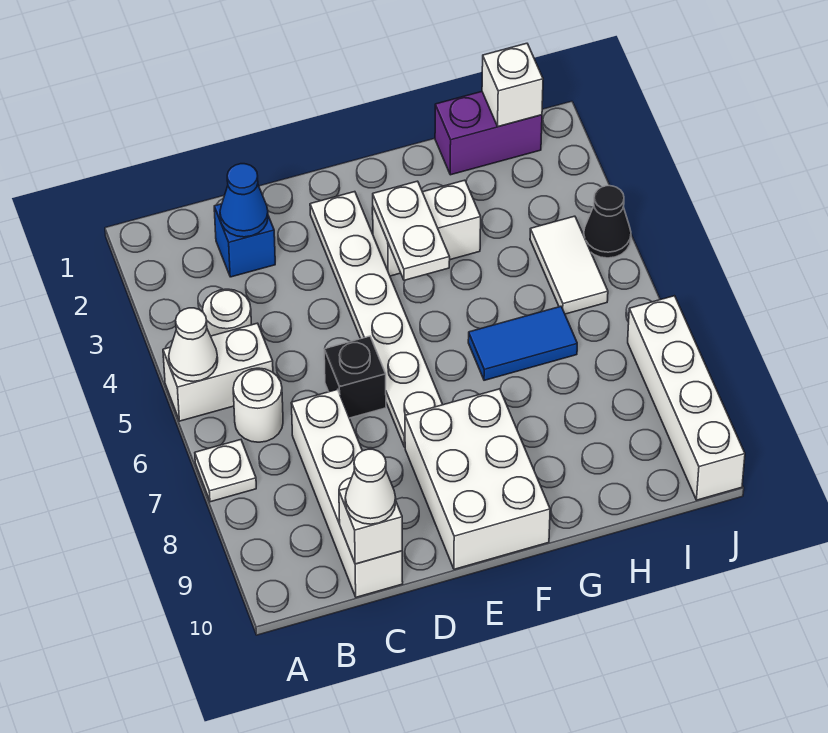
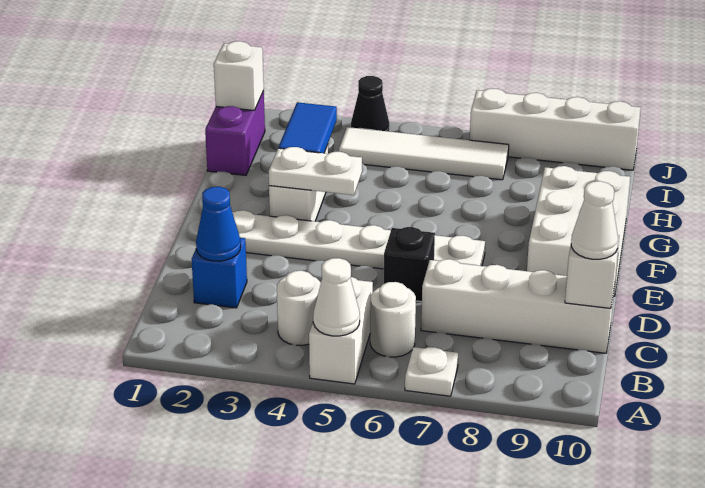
white 2x3 brick [405,389,550,569] -> white 2x3 brick turned to [527,166,630,296]
blue 1x2 tile [468,306,577,380] -> blue 1x2 tile moved to [278,102,337,153]
white 1x2 tile [530,216,608,314] -> white 1x4 tile [339,127,509,180]

